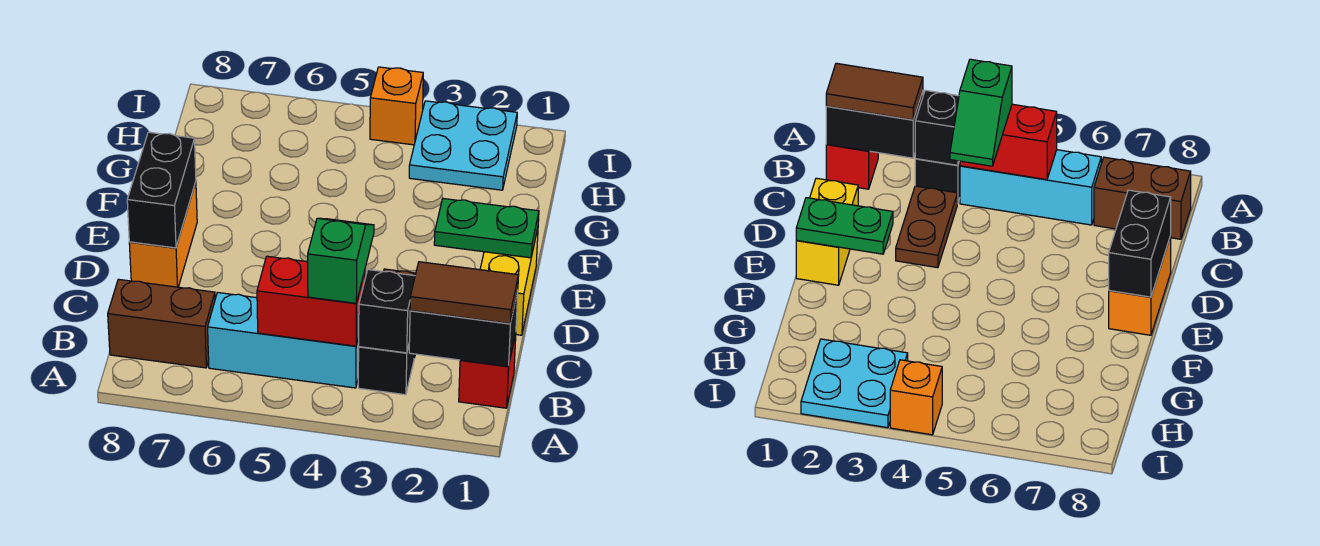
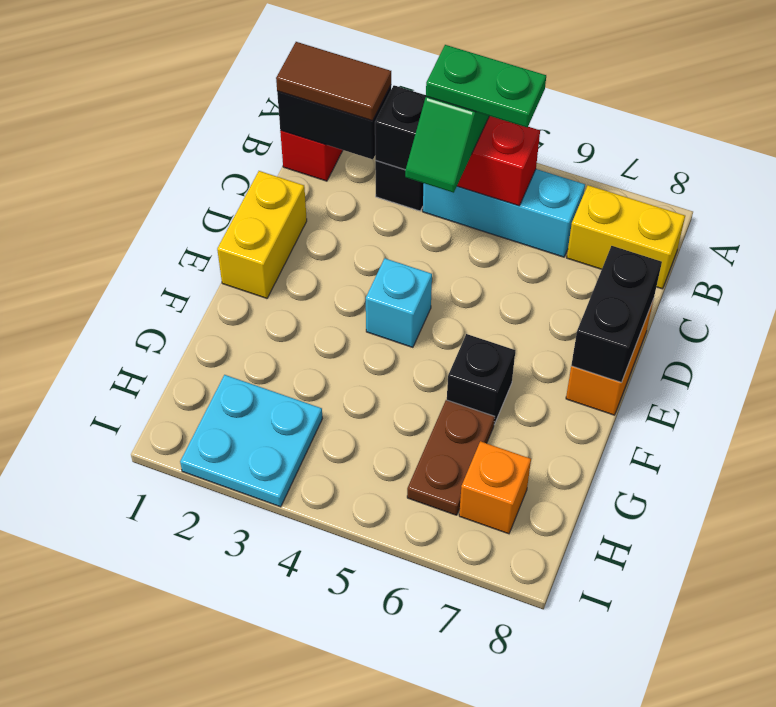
brown 1x2 brick [108,279,215,368] -> yellow 1x2 brick [567,185,685,289]
brown 1x2 plate [896,186,957,268] -> brown 1x2 plate moved to [407,400,495,515]
green 1x2 plate [434,198,539,258] -> green 1x2 plate moved to [426,45,546,127]
none -> cyan 1x1 brick [366,258,432,347]
none -> black 1x1 brick [447,334,515,424]
orange 1x1 brick [370,67,423,145] -> orange 1x1 brick moved to [459,441,531,534]

